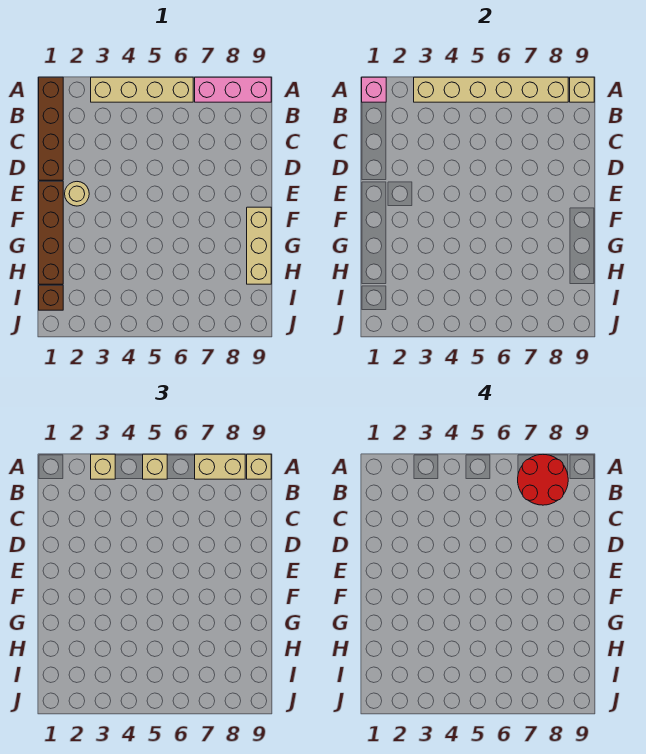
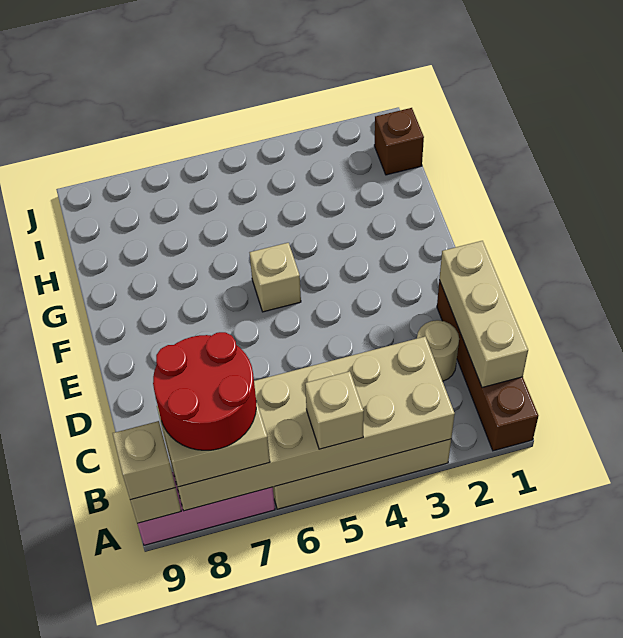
pink 1x1 brick [362,77,386,102] -> none
tan 1x6 brick [414,77,568,102] -> tan 2x6 brick [157,336,455,511]
tan 1x1 brick [91,454,115,479] -> tan 1x1 brick moved to [250,243,301,312]
brown 1x4 brick [39,181,63,284] -> none
tan 1x1 round brick [65,182,89,206] -> tan 1x1 round brick moved to [417,320,459,381]
tan 1x3 brick [247,207,271,284] -> tan 1x3 brick moved to [439,241,528,387]

